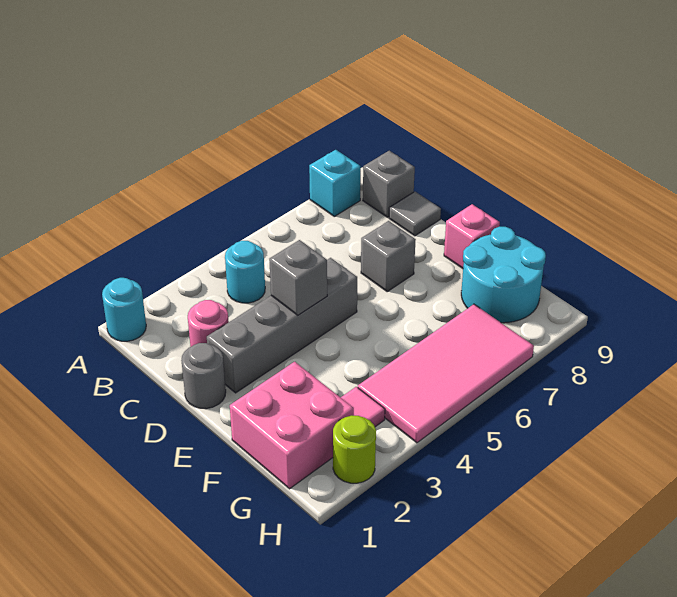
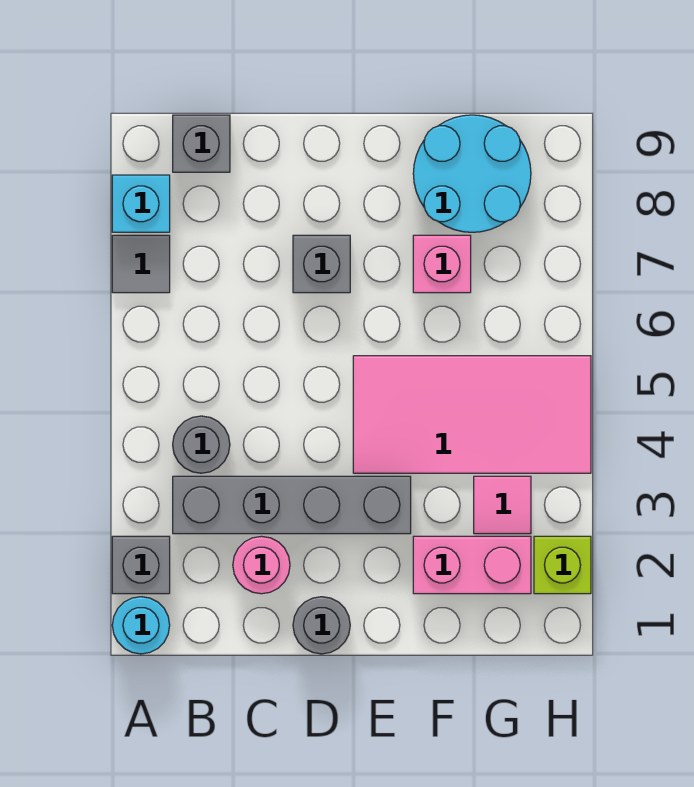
cyan 1x1 round brick [225,241,265,303] -> grey 1x1 round brick [173,416,230,473]
grey 1x1 tile [389,192,441,236] -> grey 1x1 tile moved to [112,235,170,293]
grey 1x4 brick [207,258,357,393] -> grey 1x4 brick turned to [173,476,411,534]
grey 1x1 brick [269,240,327,315] -> grey 1x1 brick moved to [112,536,170,594]
pink 1x1 brick [444,204,500,268] -> pink 1x1 brick moved to [413,235,471,293]
pink 2x2 brick [230,362,354,489] -> pink 1x2 brick [413,536,531,594]
pink 2x4 tile [358,304,534,443] -> pink 2x4 tile turned to [353,356,591,473]
lime 1x1 round brick [333,416,376,483] -> lime 1x1 brick [534,536,591,594]

